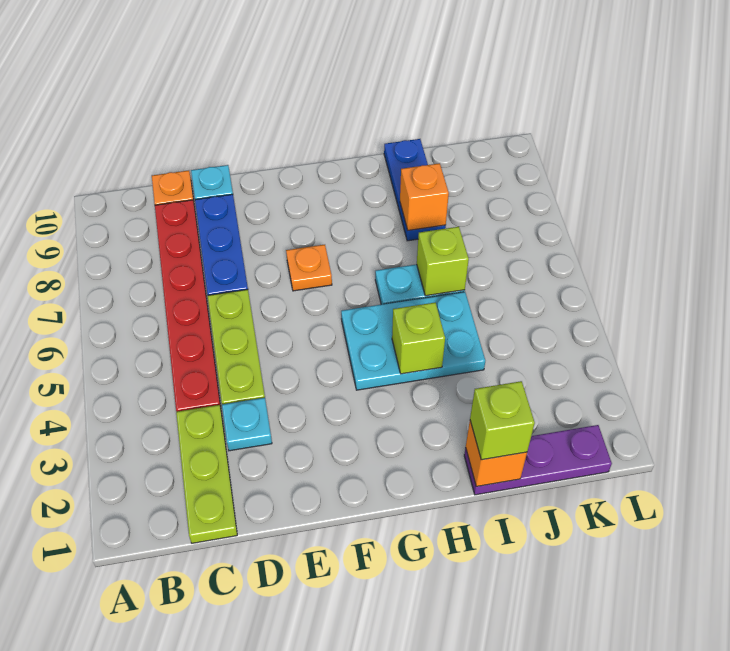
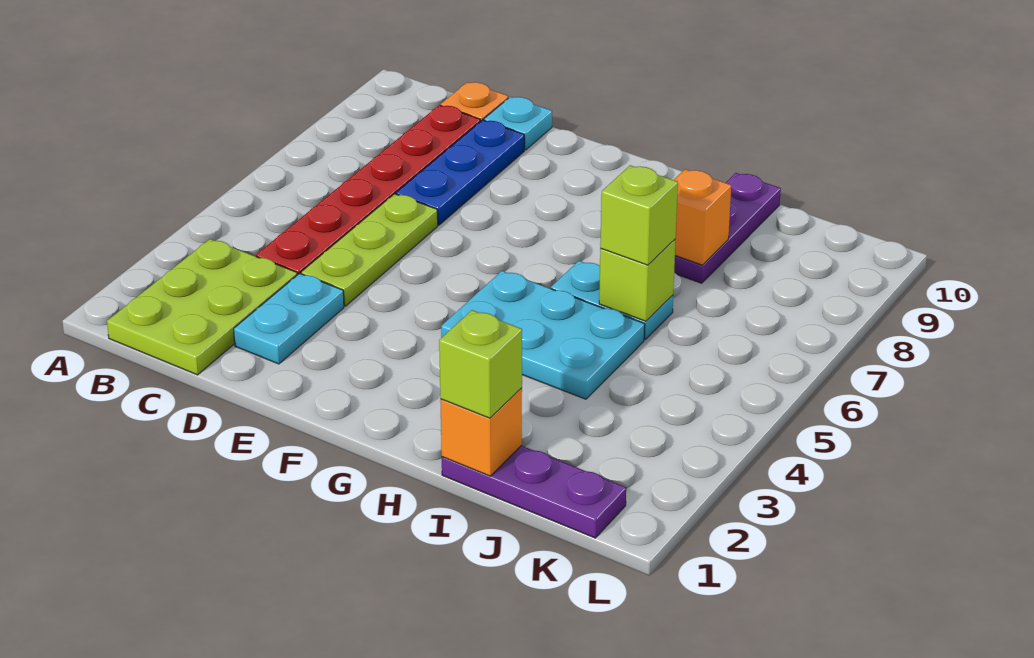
lime 1x3 plate [176,405,237,543] -> lime 2x3 plate [107,239,297,375]
cyan 1x1 plate [222,398,272,451] -> cyan 1x2 plate [234,273,344,364]
orange 1x1 plate [286,245,332,291] -> none
lime 1x1 brick [392,303,445,374] -> lime 1x1 brick moved to [600,165,678,265]
blue 1x3 plate [384,139,446,241] -> purple 1x3 plate [674,173,781,283]

